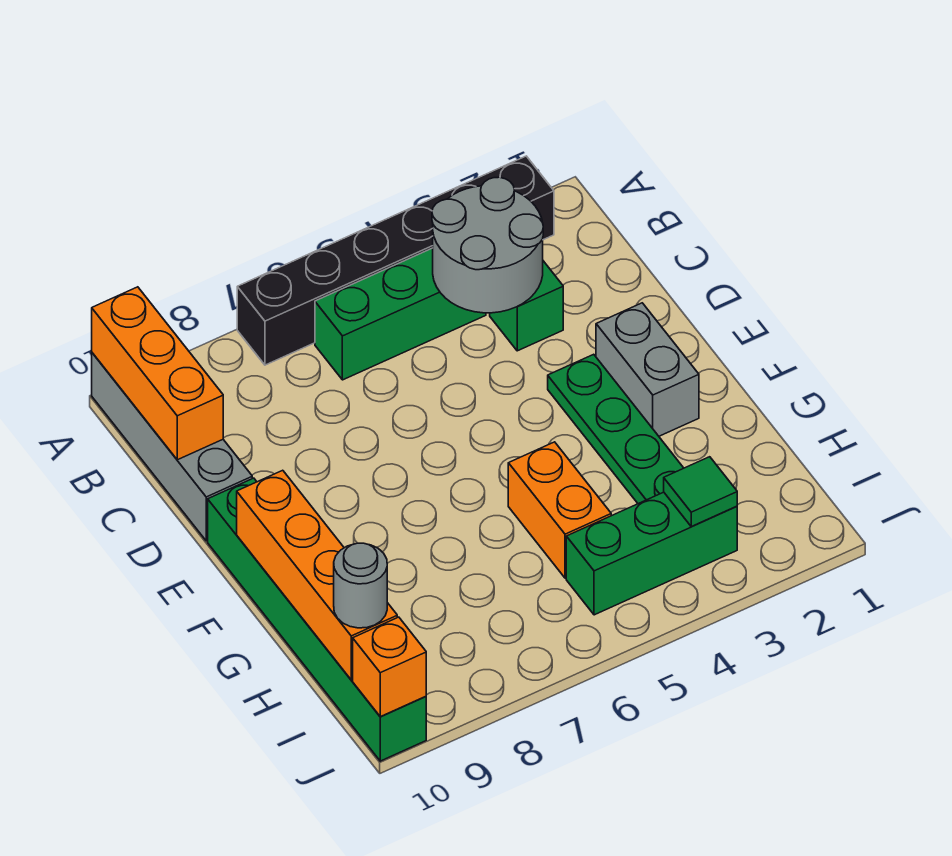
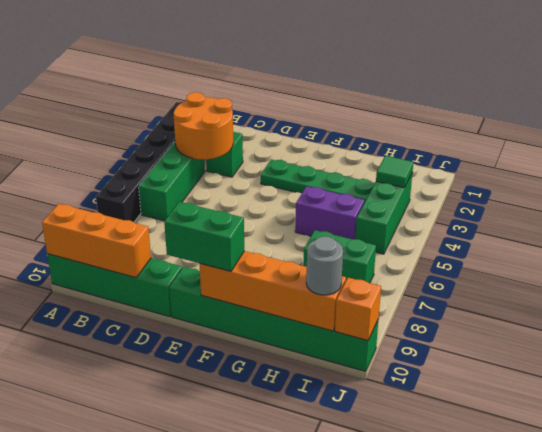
grey 1x4 brick [92,353,252,541] -> green 1x4 brick [47,254,182,317]
grey 2x2 round brick [432,177,543,313] -> orange 2x2 round brick [174,92,233,159]
grey 1x2 brick [596,303,699,436] -> none
none -> green 1x2 brick [164,202,244,271]
orange 1x2 brick [508,442,611,578] -> purple 1x2 brick [295,186,365,239]
none -> green 1x2 brick [304,230,376,283]

